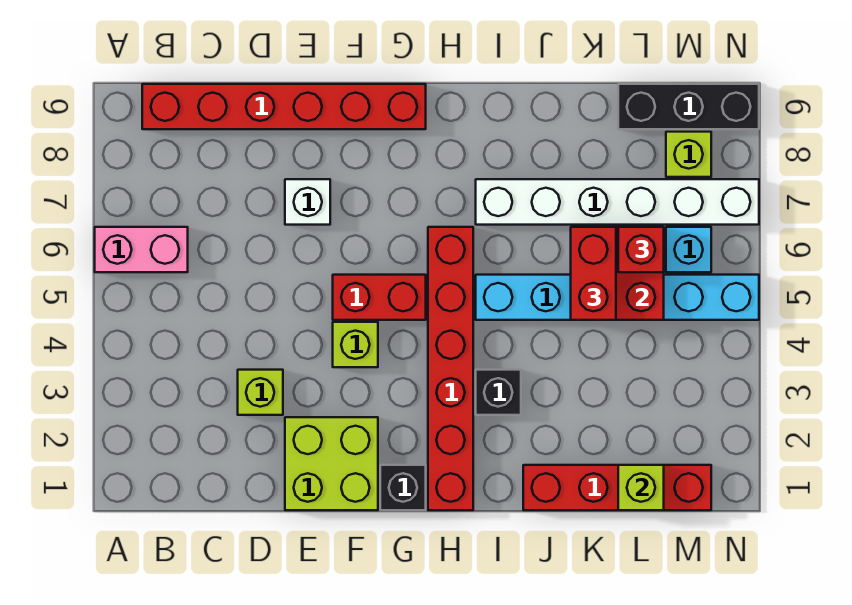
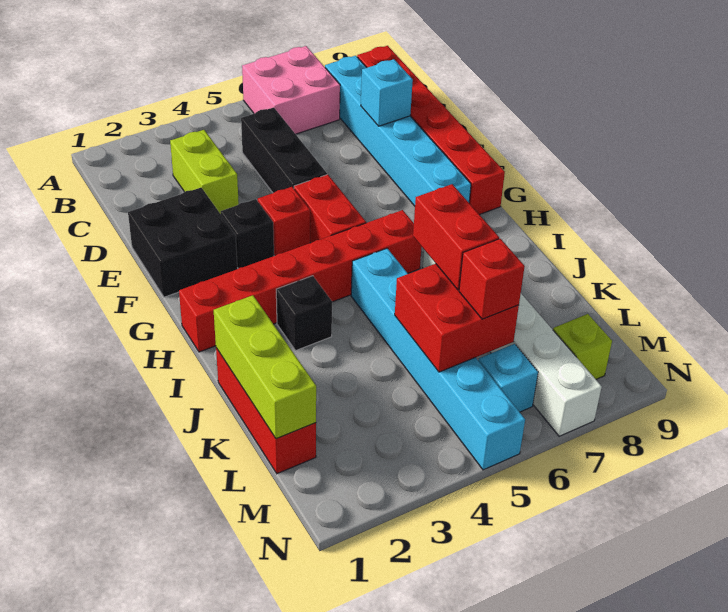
pink 1x2 brick [95,227,188,272] -> pink 2x2 brick [242,46,340,134]
none -> cyan 1x6 brick [325,56,471,206]
lime 1x1 brick [238,370,283,415] -> lime 1x2 brick [170,130,239,214]
none -> cyan 1x1 brick [361,59,413,126]
lime 2x2 brick [285,417,378,510] -> black 2x2 brick [128,188,237,297]
white 1x1 brick [285,179,330,225] -> none
lime 1x1 brick [333,322,378,367] -> red 1x1 brick [258,187,310,256]
black 1x1 brick [380,465,426,510] -> black 1x1 brick moved to [221,199,274,269]
red 1x4 brick [523,465,711,510] -> red 1x3 brick [216,348,316,474]
red 1x2 brick [571,227,616,320] -> red 1x2 brick turned to [413,184,499,290]
lime 1x1 brick [618,465,664,510] -> lime 1x3 brick [214,295,316,439]
black 1x3 brick [618,84,759,129] -> black 1x3 brick moved to [241,107,327,193]

